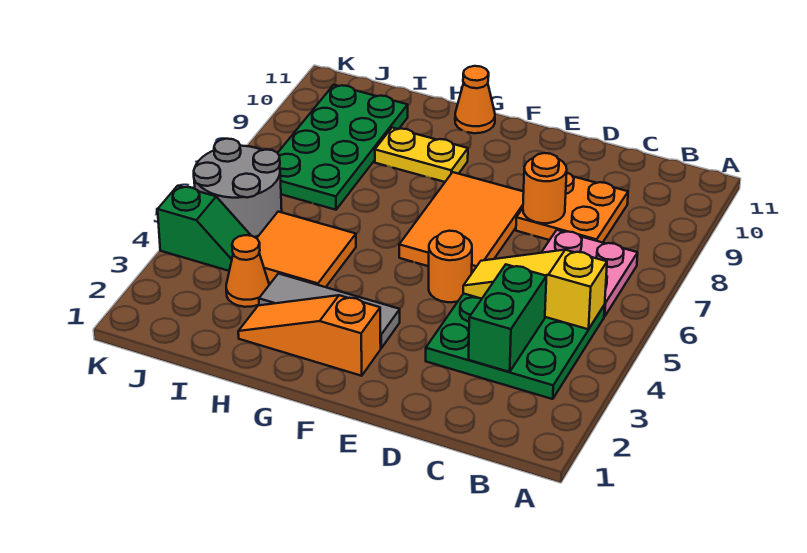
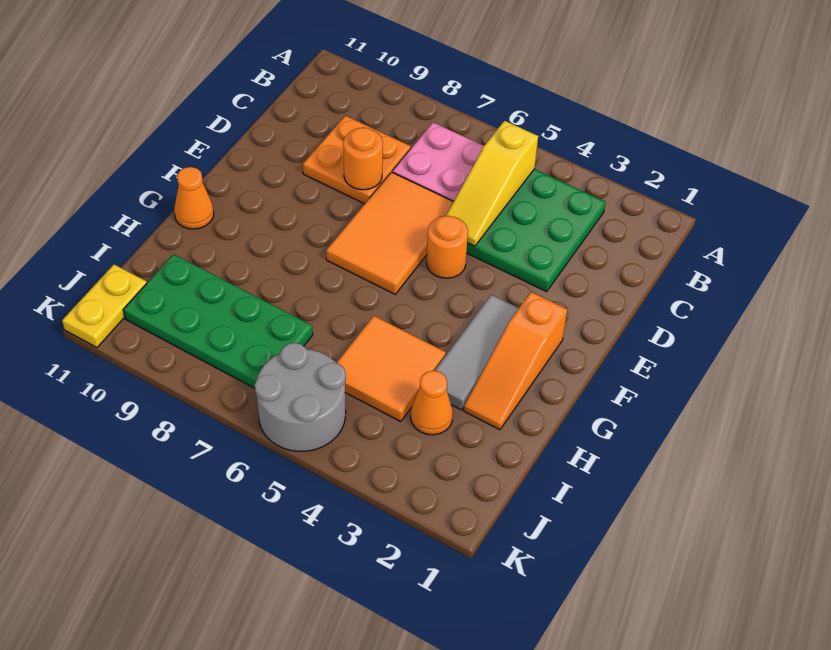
green 1x2 brick [469,265,546,372] -> none
orange 2x3 tile [399,172,524,273] -> orange 2x3 tile turned to [326,172,453,294]
yellow 1x2 plate [375,128,468,182] -> yellow 1x2 plate moved to [62,265,147,347]
green 1x2 slope [158,186,251,271] -> none

